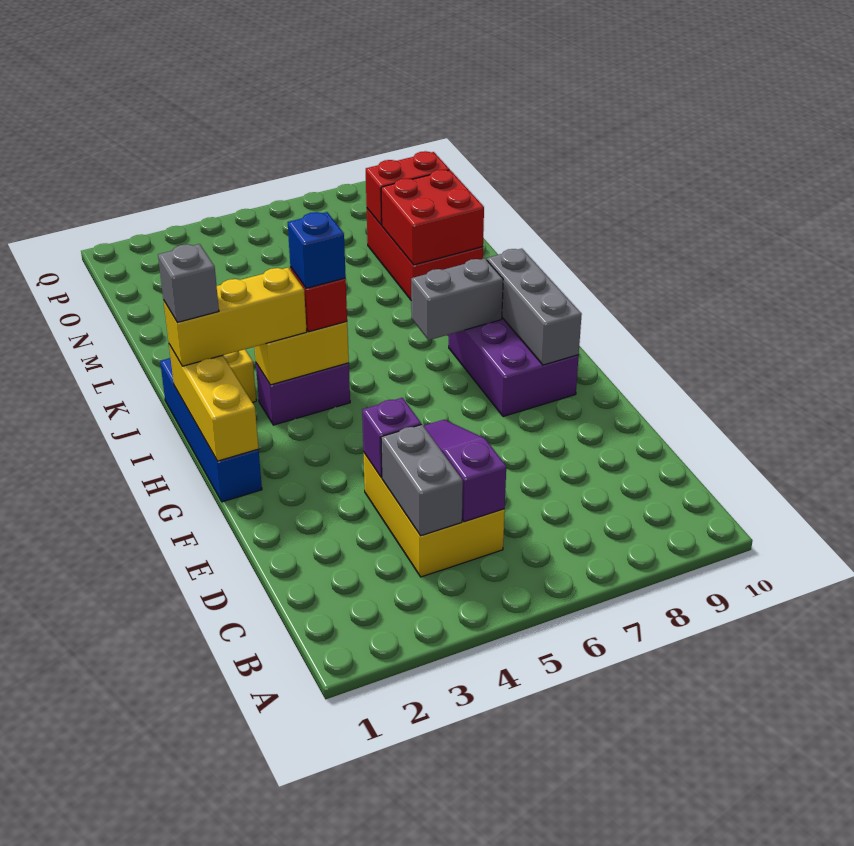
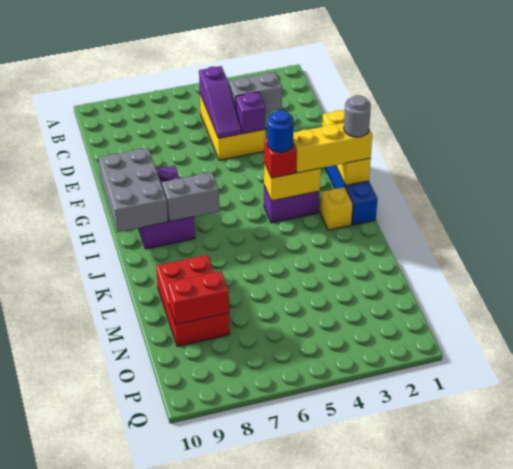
grey 1x2 brick [381,424,463,536] -> grey 1x2 brick turned to [229,72,282,112]
grey 1x3 brick [487,249,582,365] -> grey 2x3 brick [99,148,168,232]
grey 1x1 brick [158,244,219,322] -> grey 1x1 round brick [344,95,371,137]
blue 1x1 brick [288,212,346,288] -> blue 1x1 round brick [267,110,294,152]
red 2x2 brick [381,170,484,265] -> none

